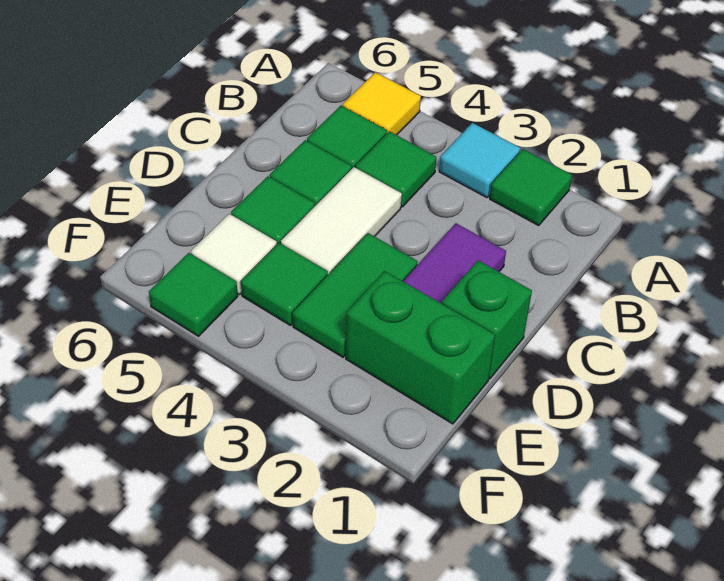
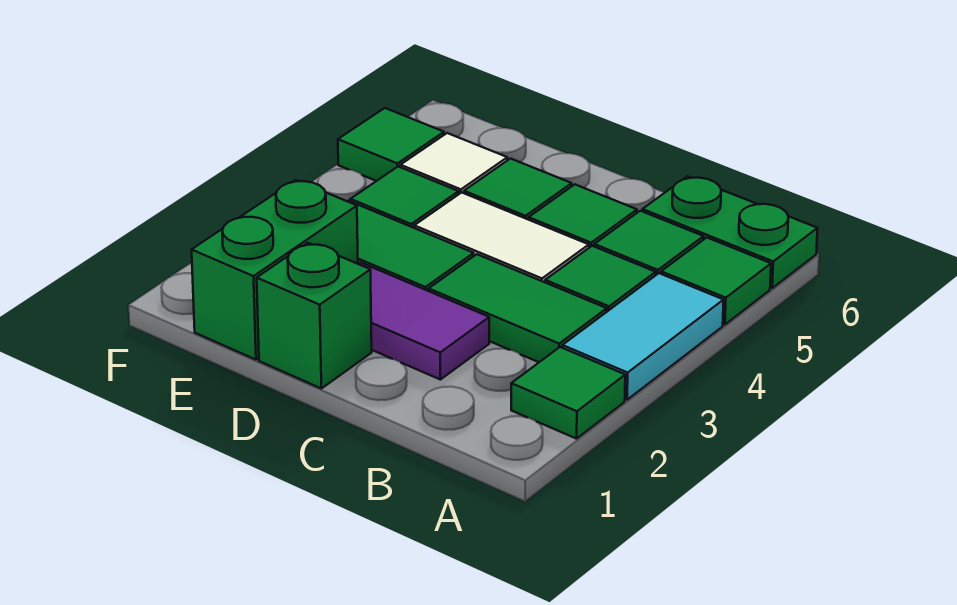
cyan 1x1 tile [439,123,520,198] -> cyan 1x2 tile [562,273,724,400]
yellow 1x1 tile [343,72,421,135] -> green 1x1 tile [661,238,771,325]
none -> green 1x2 plate [642,176,818,288]
none -> green 1x2 tile [429,254,607,362]

